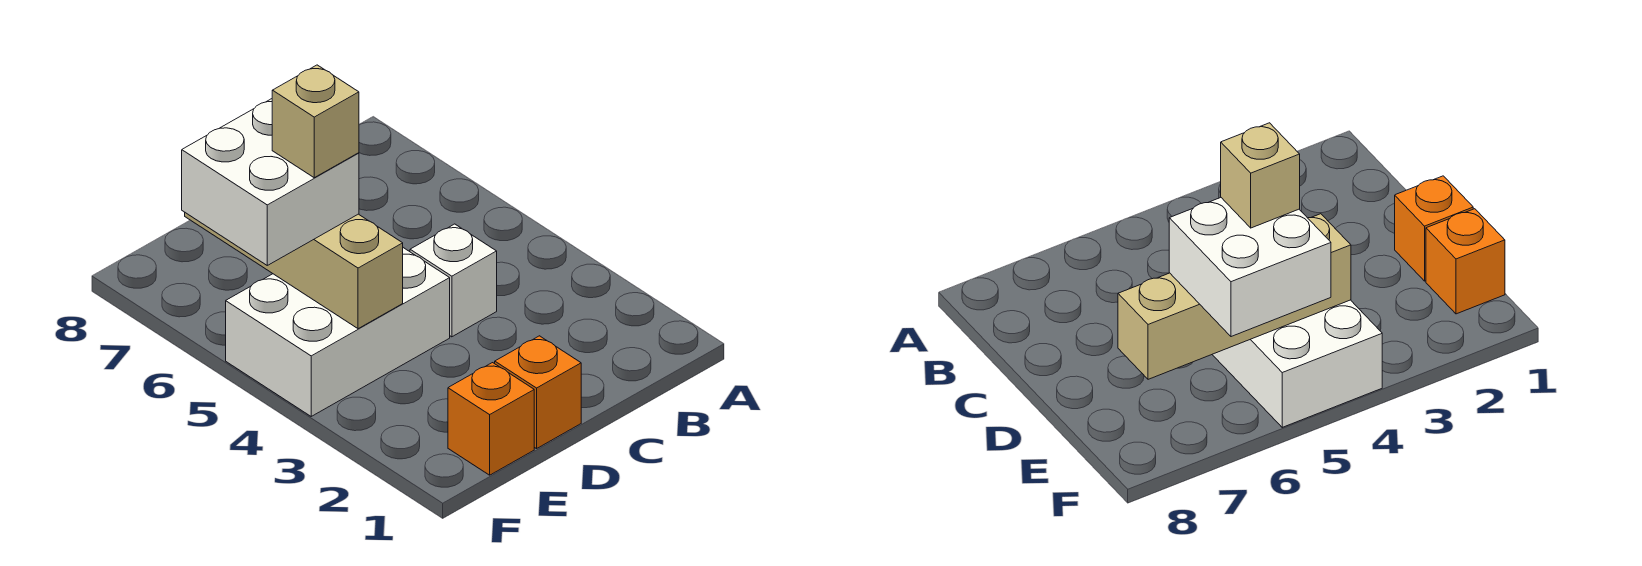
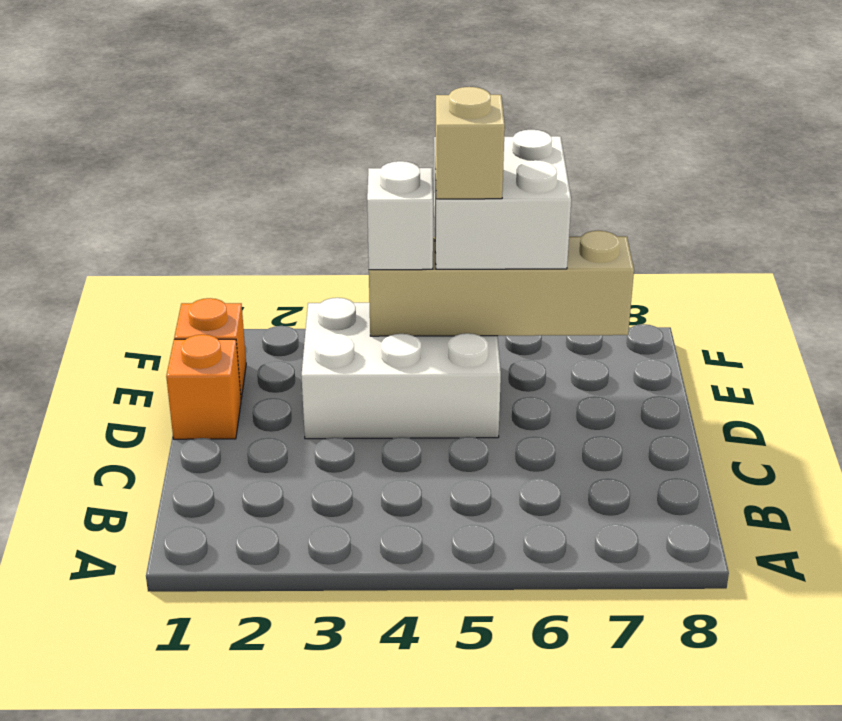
white 1x1 brick [410,224,497,337] -> white 1x1 brick moved to [367,161,433,270]
white 2x3 brick [226,248,450,416] -> white 2x3 brick turned to [301,298,501,439]

